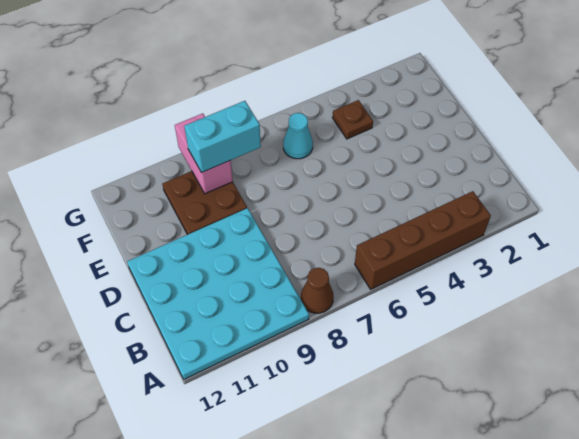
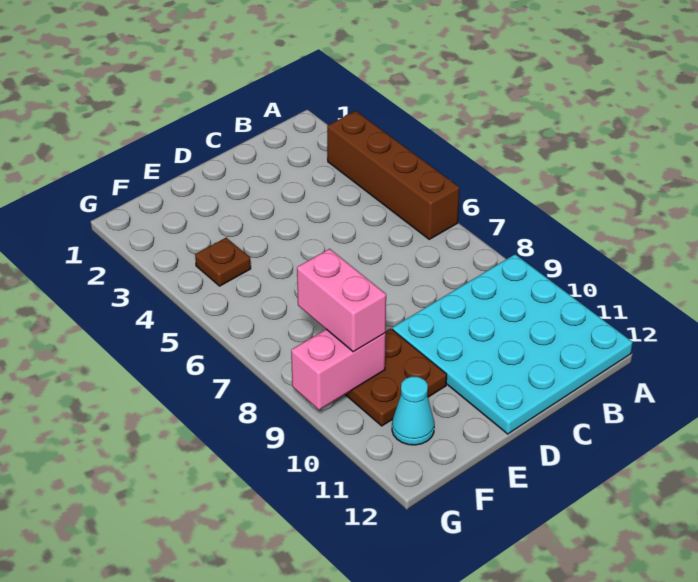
brown 1x1 cone [301,268,334,313] -> none
cyan 1x1 cone [283,113,313,159] -> cyan 1x1 cone moved to [392,376,434,445]
cyan 1x2 brick [184,101,261,173] -> pink 1x2 brick [297,249,386,352]

